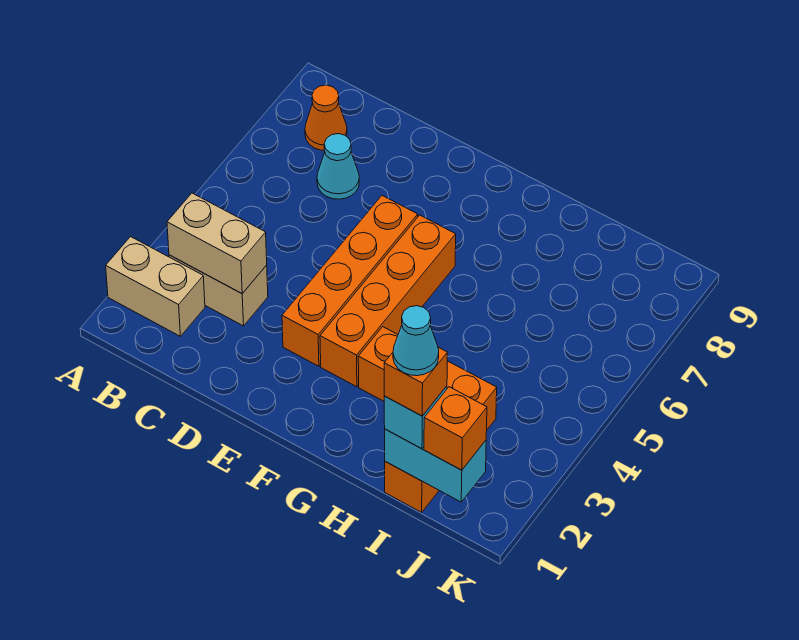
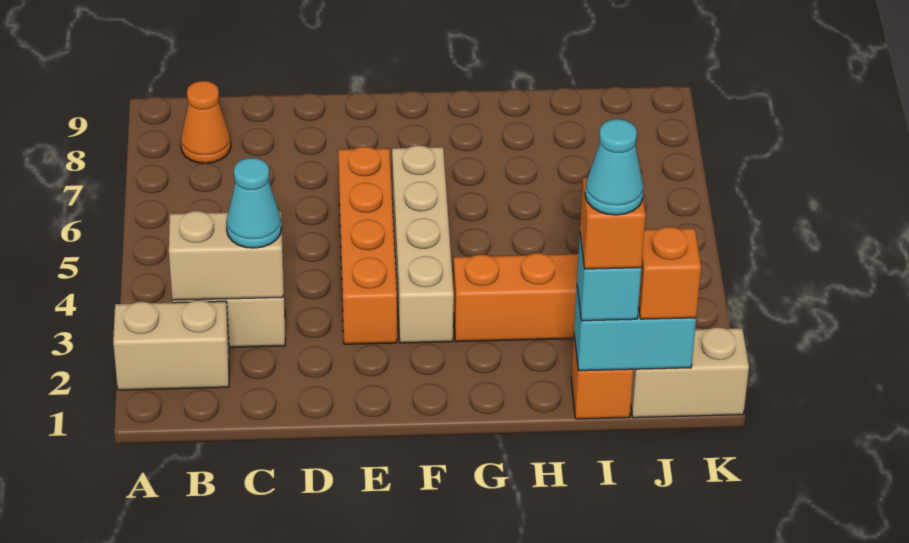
cyan 1x1 cone [317,134,359,199] -> cyan 1x1 cone moved to [226,158,281,248]
orange 1x4 brick [320,215,456,387] -> tan 1x4 brick [392,145,454,343]
none -> tan 1x2 brick [631,327,749,418]

